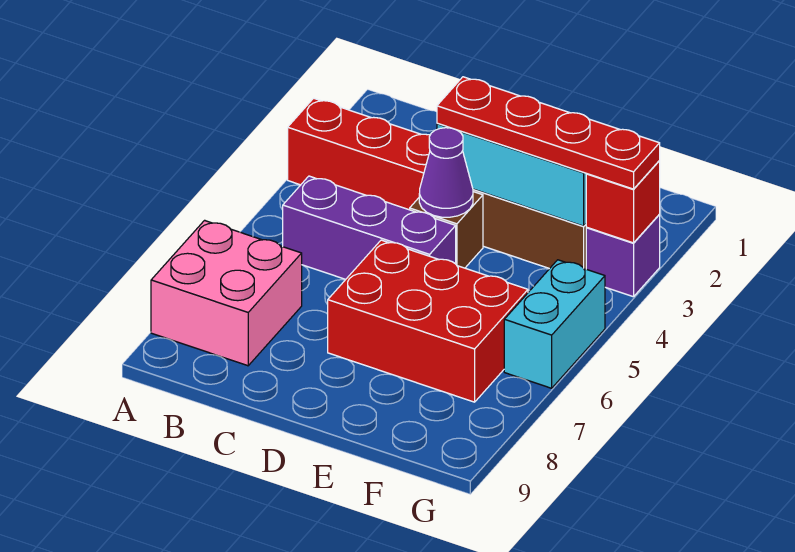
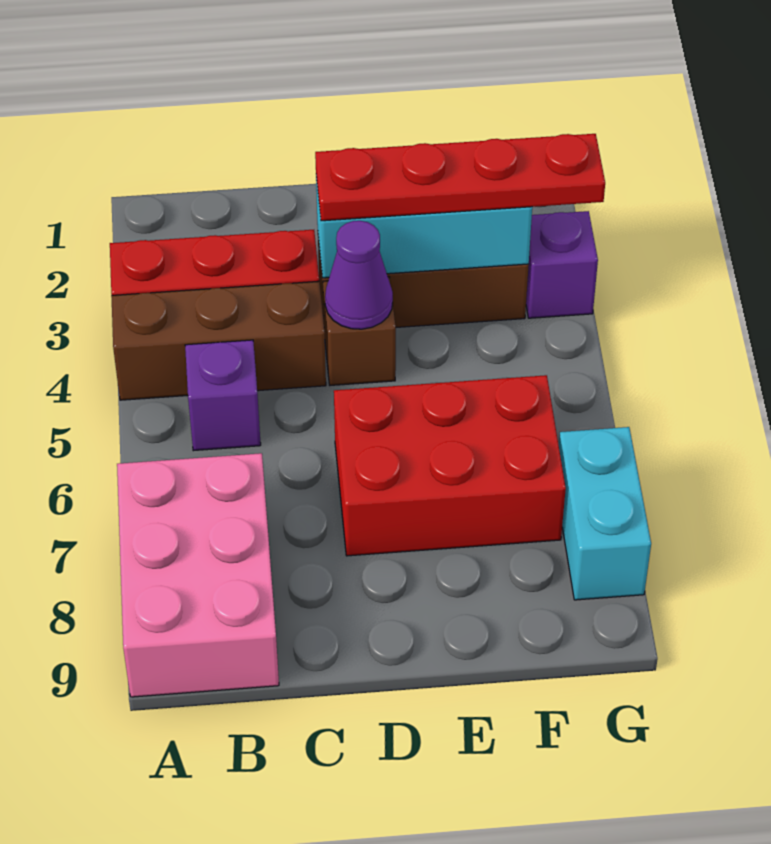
none -> brown 1x3 brick [111,281,326,400]
pink 2x2 brick [151,220,302,366] -> pink 2x3 brick [117,453,279,697]
purple 1x3 brick [283,176,456,279] -> purple 1x1 brick [185,340,261,451]
red 1x1 brick [586,161,660,243] -> none
cyan 1x2 brick [504,260,605,388] -> cyan 1x2 brick moved to [559,427,651,600]

